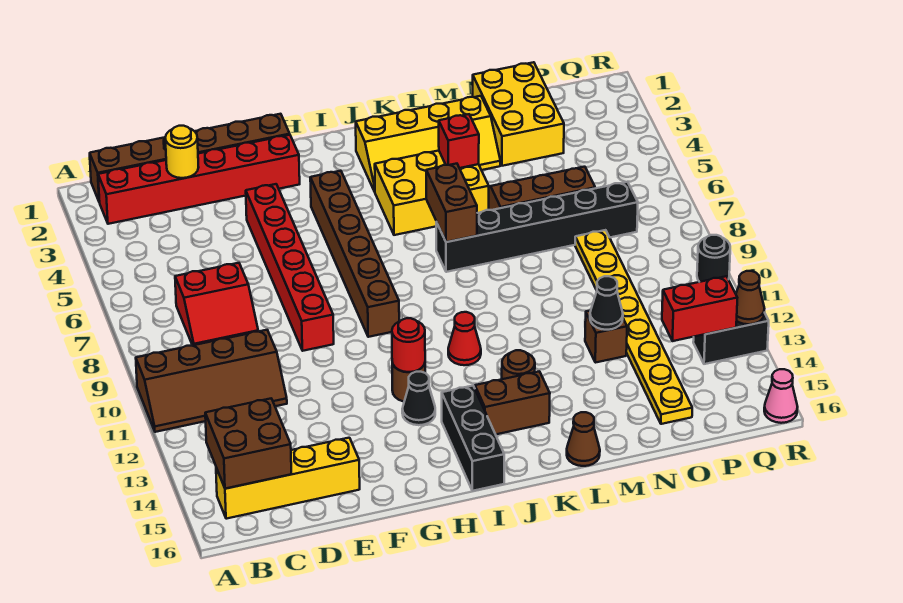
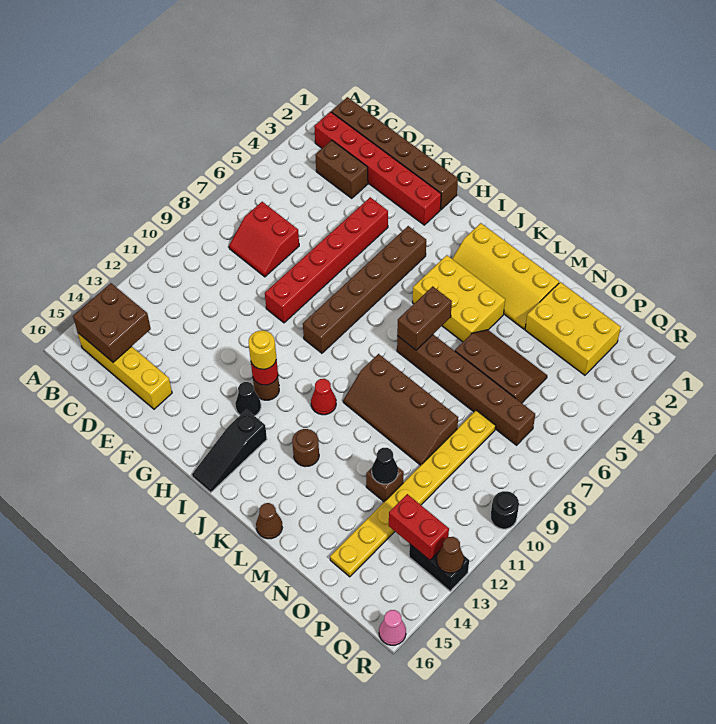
brown 2x4 slope [136,330,287,432] -> brown 2x4 slope moved to [343,354,458,465]
yellow 1x1 round brick [165,126,199,178] -> yellow 1x1 round brick moved to [249,330,276,369]
black 1x3 brick [442,386,504,491] -> black 1x3 slope [192,409,267,492]
brown 1x2 brick [475,371,550,434] -> brown 1x2 brick moved to [315,140,368,198]
black 1x6 brick [436,182,638,272] -> brown 1x6 brick [397,335,535,445]
red 1x1 brick [439,114,479,168] -> none
yellow 2x3 brick [473,62,564,166] -> yellow 2x3 brick turned to [525,282,621,375]

